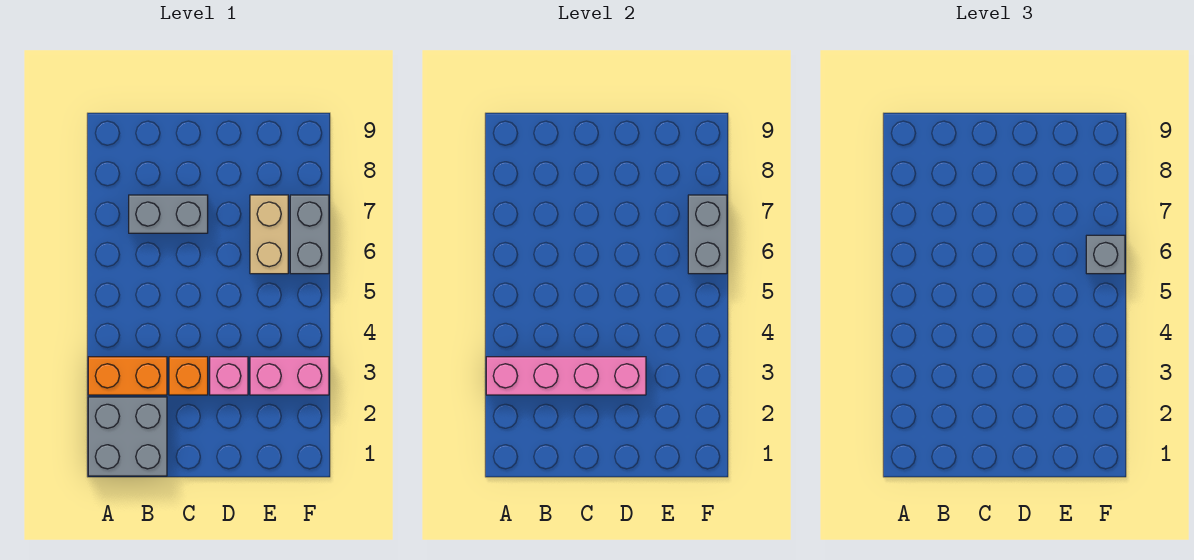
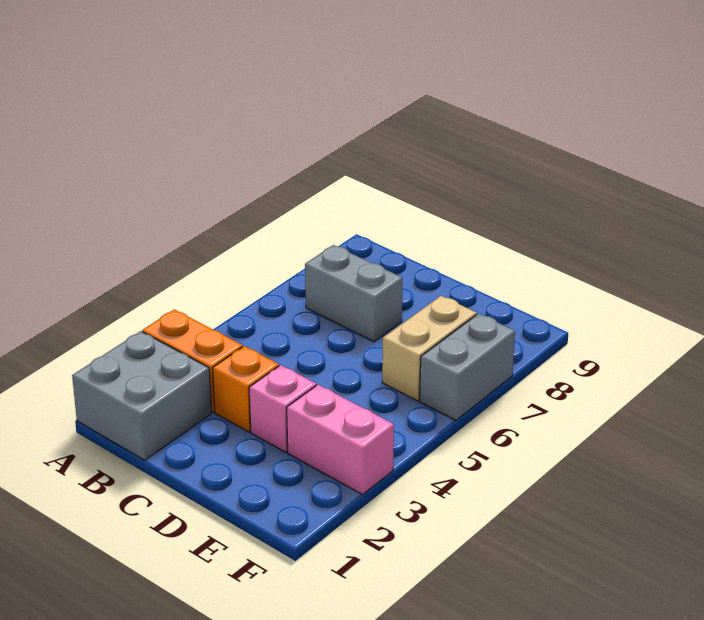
pink 1x4 brick [486,357,646,395] -> none
grey 1x2 brick [688,195,727,274] -> none
grey 1x1 brick [1086,235,1125,274] -> none

